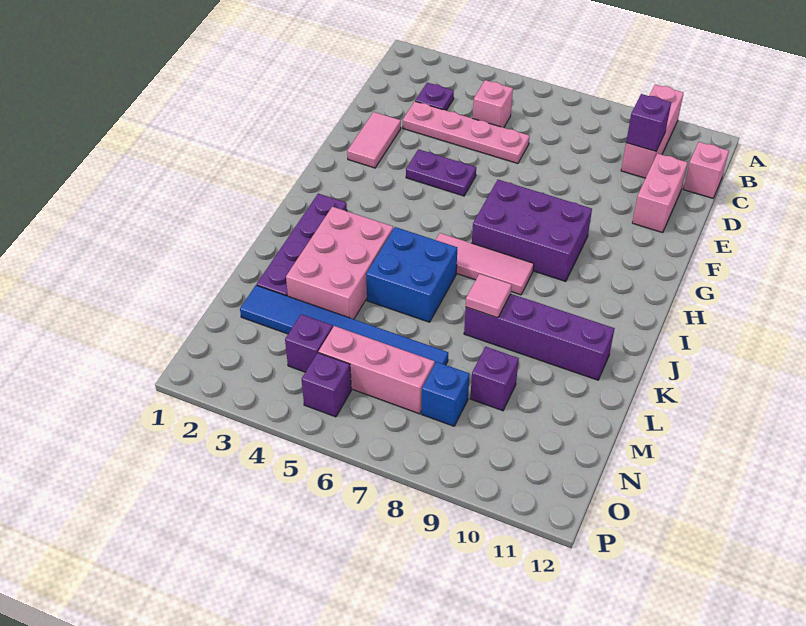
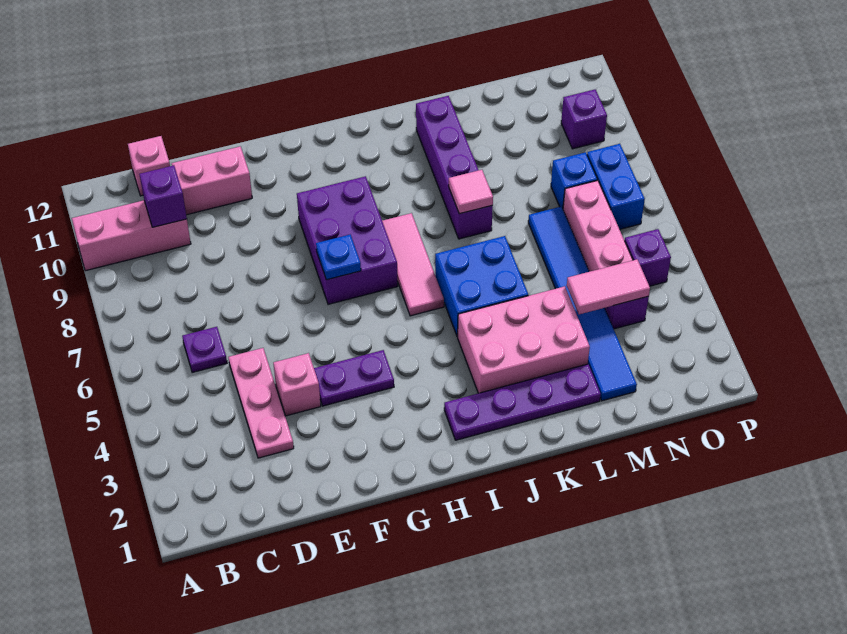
purple 1x1 plate [415,83,454,111] -> purple 1x1 plate moved to [182,327,227,373]
pink 1x1 brick [473,80,513,128] -> pink 1x1 brick moved to [273,353,321,416]
pink 1x4 plate [403,101,530,164] -> pink 1x3 plate [228,348,294,458]
pink 1x2 tile [347,112,401,168] -> pink 1x2 tile moved to [567,259,650,314]
purple 1x2 plate [406,149,476,196] -> purple 1x2 plate turned to [314,350,394,406]
none -> blue 1x1 plate [316,235,361,280]
purple 1x1 brick [470,347,519,411] -> purple 1x1 brick moved to [561,89,607,149]
none -> blue 1x2 brick [587,144,645,229]

